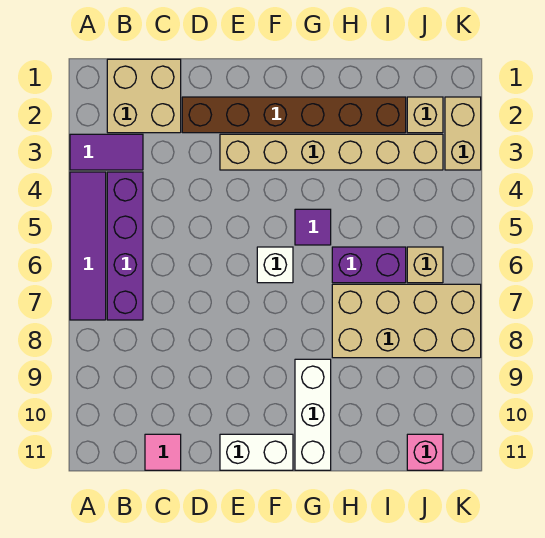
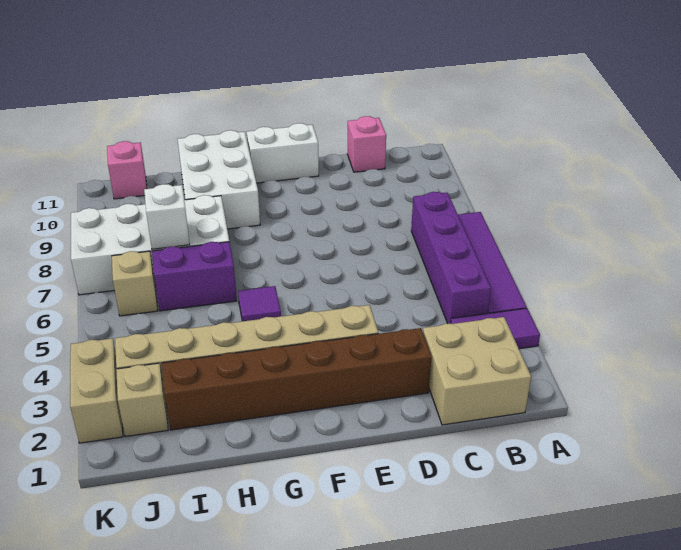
pink 1x1 tile [145,434,181,470] -> pink 1x1 brick [347,116,386,172]
white 1x1 brick [257,247,293,283] -> white 1x1 brick moved to [144,184,190,249]
white 1x3 brick [295,359,331,470] -> white 2x3 brick [178,130,260,229]
tan 2x4 brick [332,284,481,358] -> white 2x4 brick [71,195,229,295]

